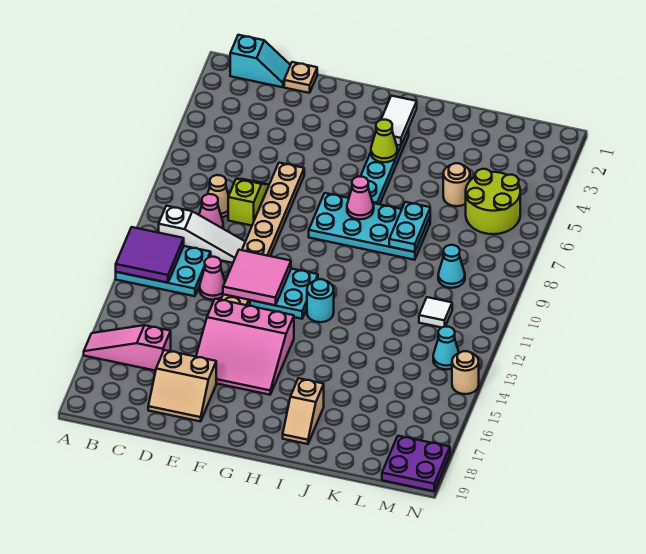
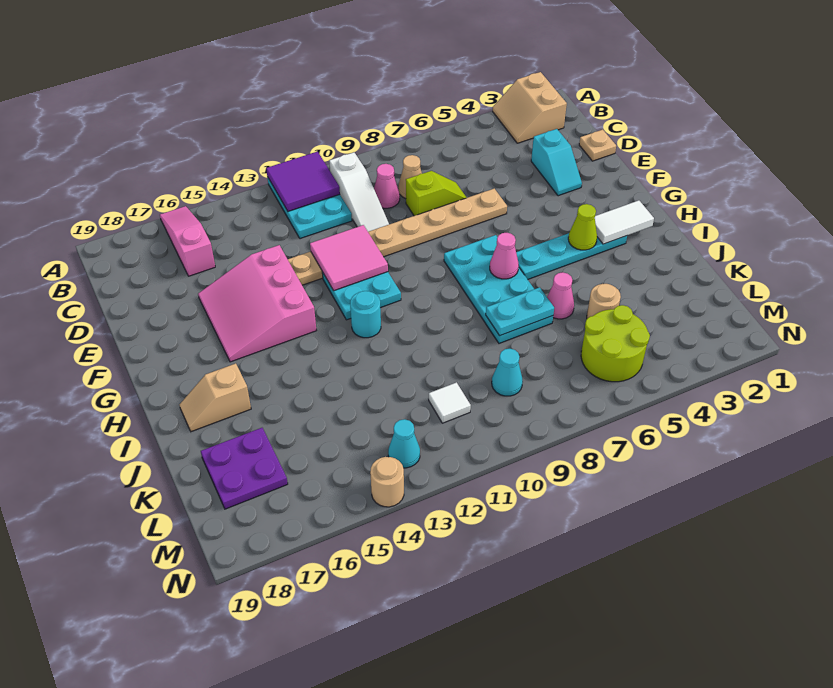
cyan 1x2 slope [230,35,290,87] -> cyan 1x2 slope moved to [531,129,582,196]
pink 1x1 cone [200,257,225,300] -> pink 1x1 cone moved to [547,272,574,319]
tan 2x2 slope [148,350,216,421] -> tan 2x2 slope moved to [493,72,567,143]
purple 2x2 plate [382,436,450,491] -> purple 2x2 plate moved to [201,428,288,509]

